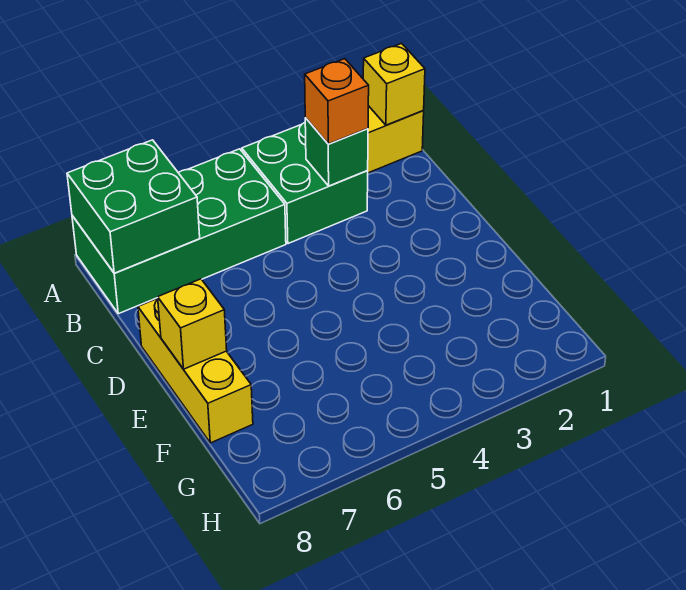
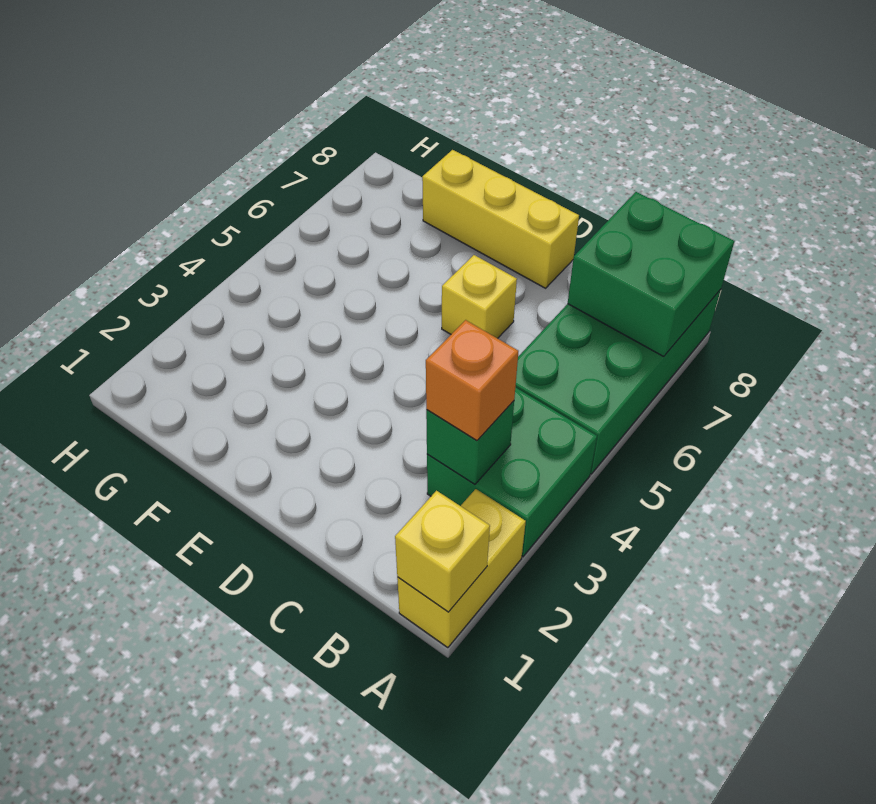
yellow 1x1 brick [158,279,227,369] -> yellow 1x1 brick moved to [442,255,517,338]

